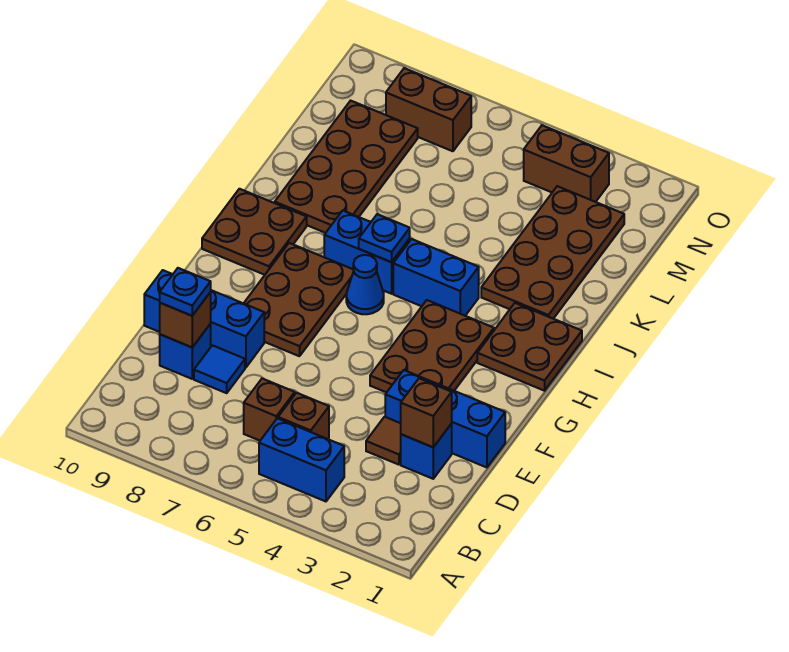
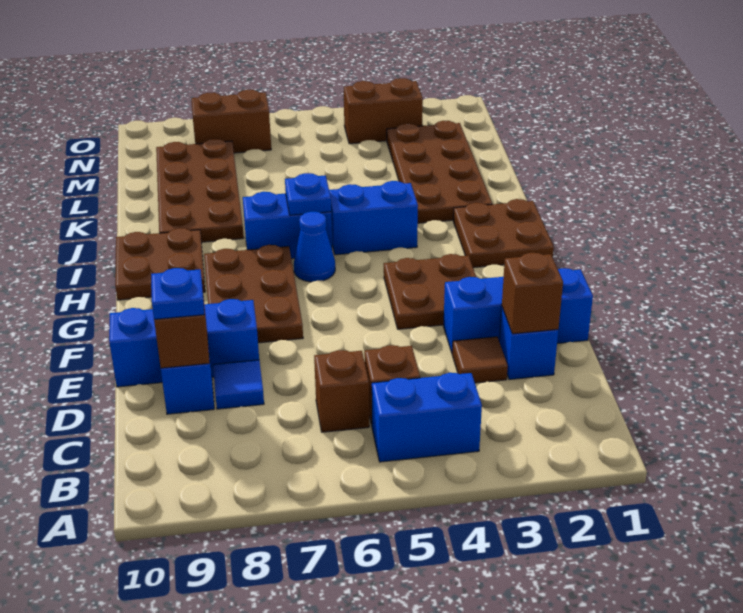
brown 2x3 plate [370,300,494,392] -> brown 2x2 plate [384,254,476,329]

